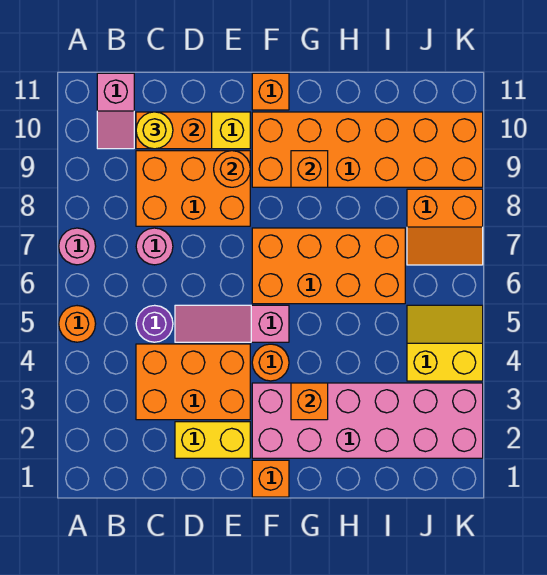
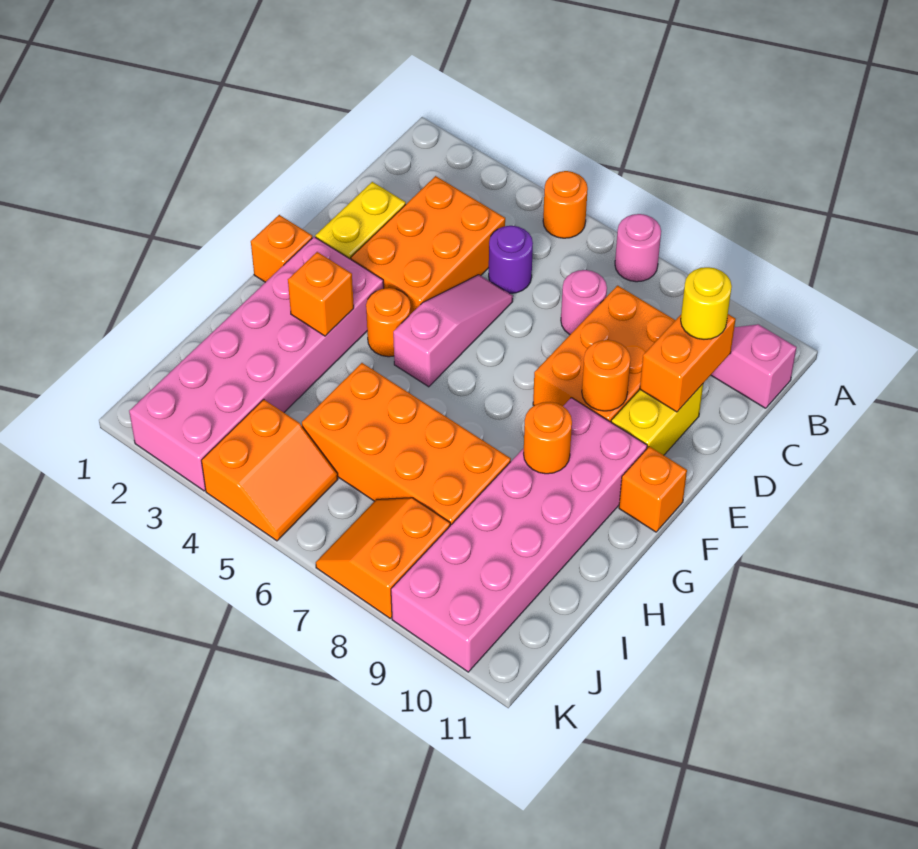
orange 2x4 brick [252,228,405,304] -> orange 2x4 brick turned to [302,363,511,526]
orange 2x6 brick [252,112,483,187] -> pink 2x6 brick [391,398,647,672]
orange 1x1 brick [291,151,328,187] -> orange 1x1 round brick [524,402,572,474]
yellow 2x2 slope [407,305,483,381] -> orange 2x2 slope [201,399,338,541]

